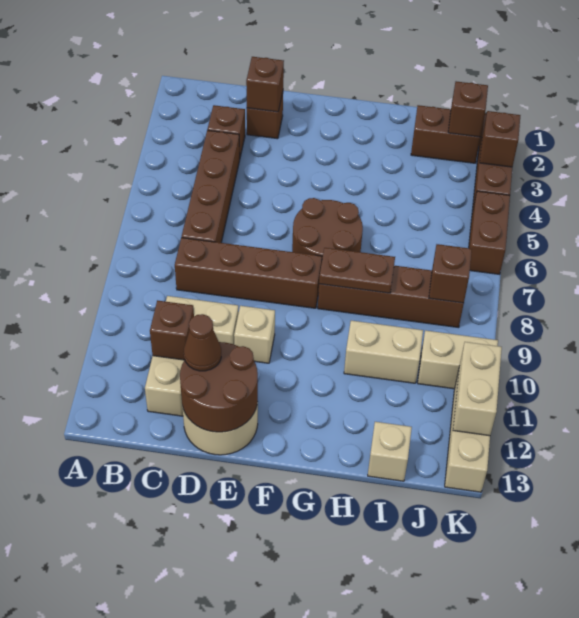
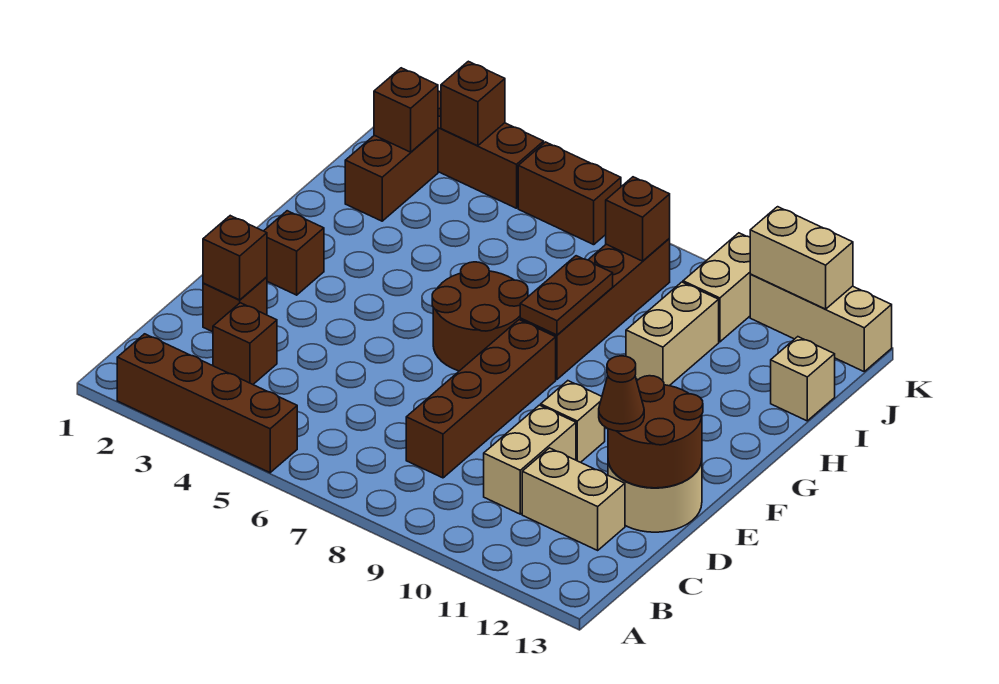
brown 1x4 brick [182,130,240,243] -> brown 1x4 brick moved to [117,334,297,473]
brown 1x1 brick [150,300,194,360] -> brown 1x1 brick moved to [264,211,324,295]

